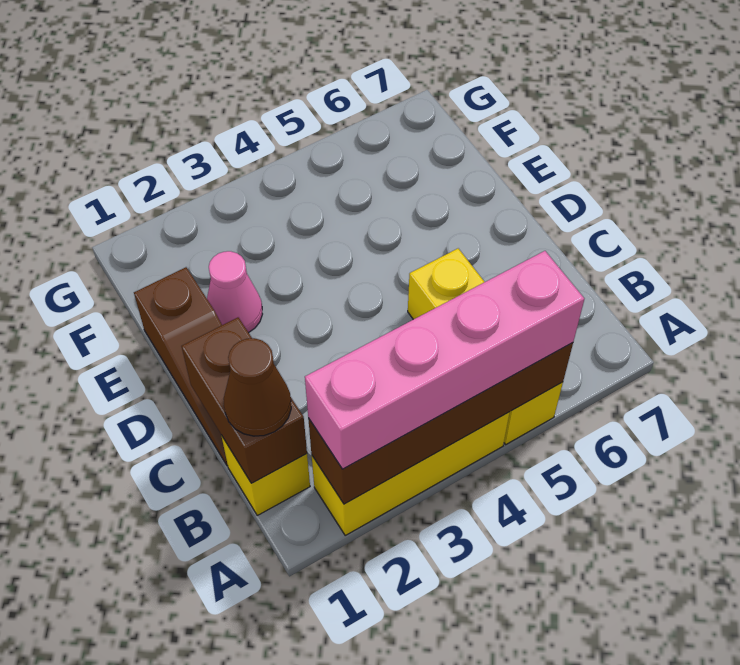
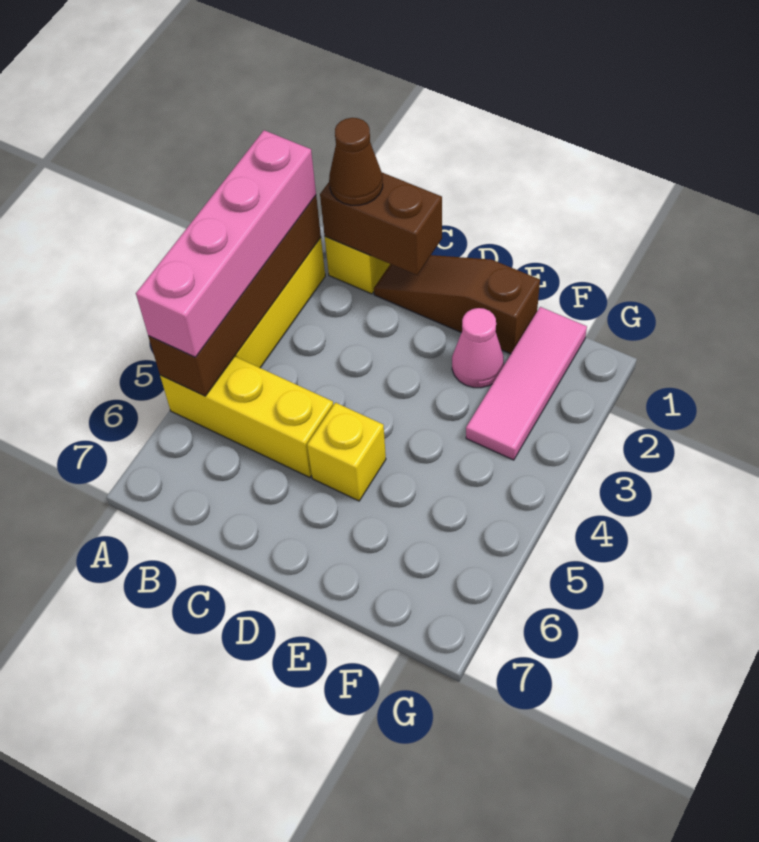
none -> yellow 1x1 brick [307,403,386,501]
none -> pink 1x3 tile [466,307,587,460]

